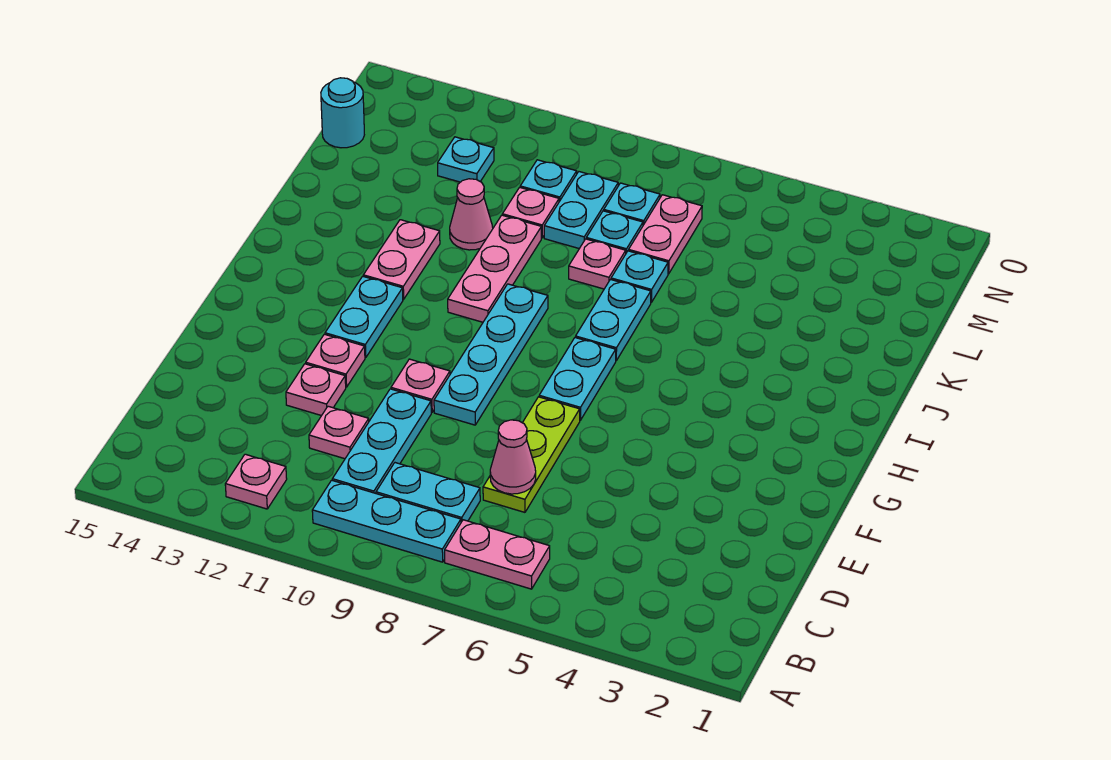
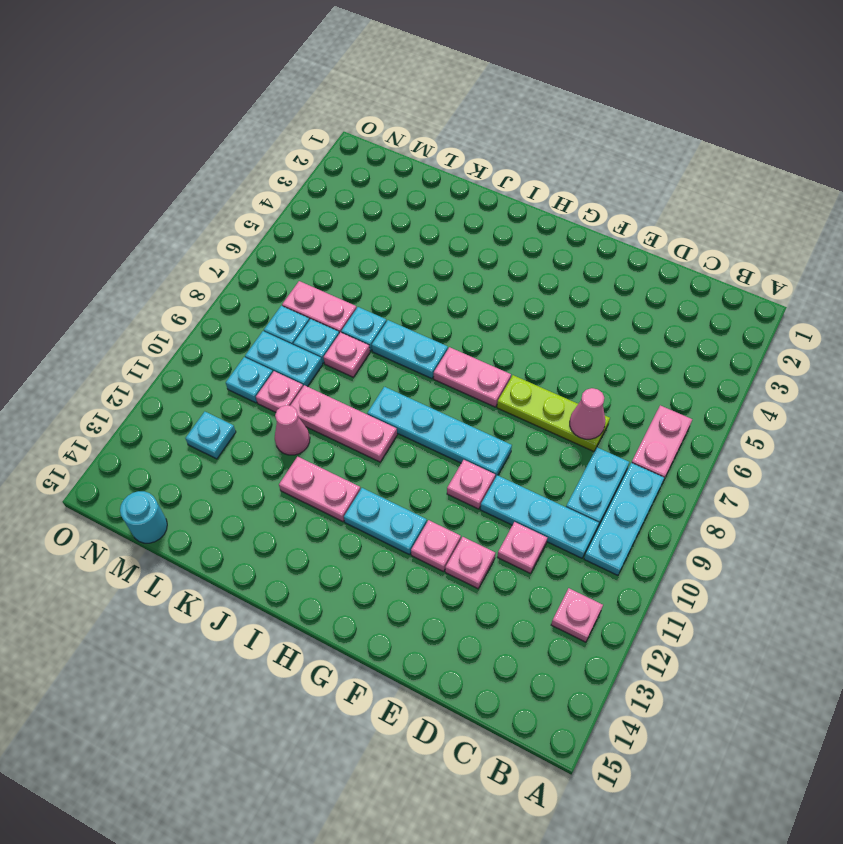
cyan 1x2 plate [539,338,616,420] -> pink 1x2 plate [434,347,511,407]

